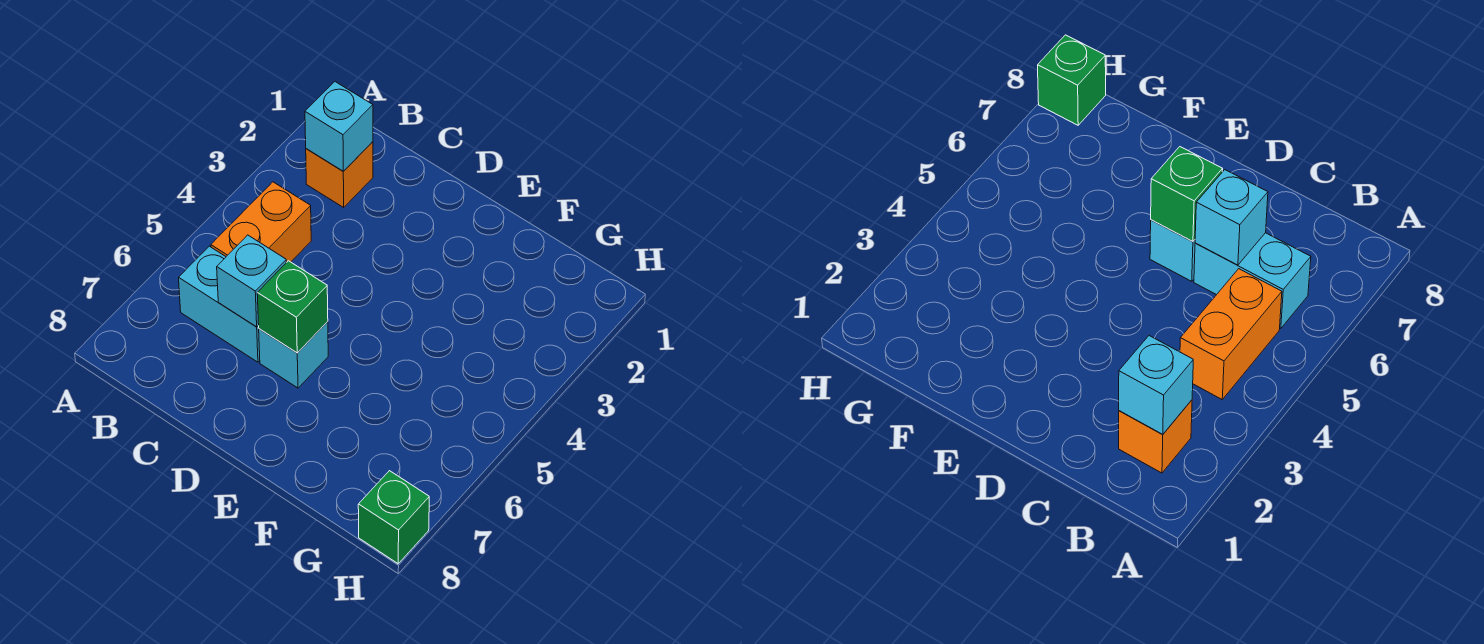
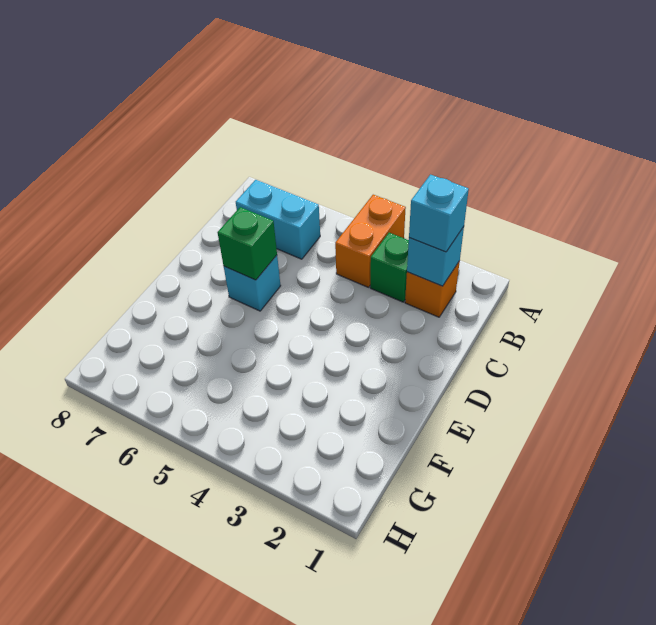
orange 1x2 brick [211,182,311,263] -> orange 1x2 brick turned to [335,195,406,287]
cyan 1x2 brick [179,246,260,362] -> cyan 1x2 brick turned to [236,180,320,259]
cyan 1x1 brick [217,235,286,327] -> cyan 1x1 brick moved to [409,175,469,252]
green 1x1 brick [358,471,429,564] -> green 1x1 brick moved to [370,233,409,302]

